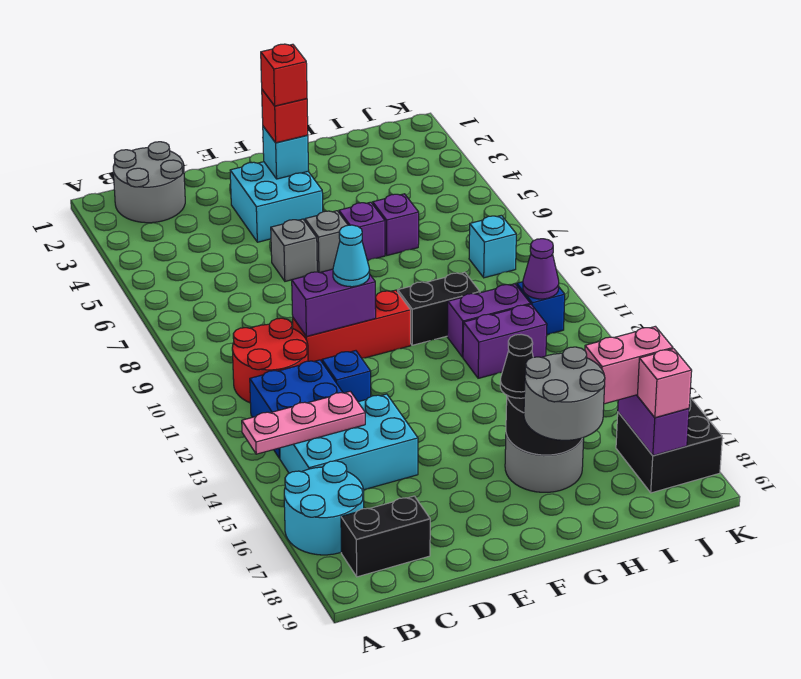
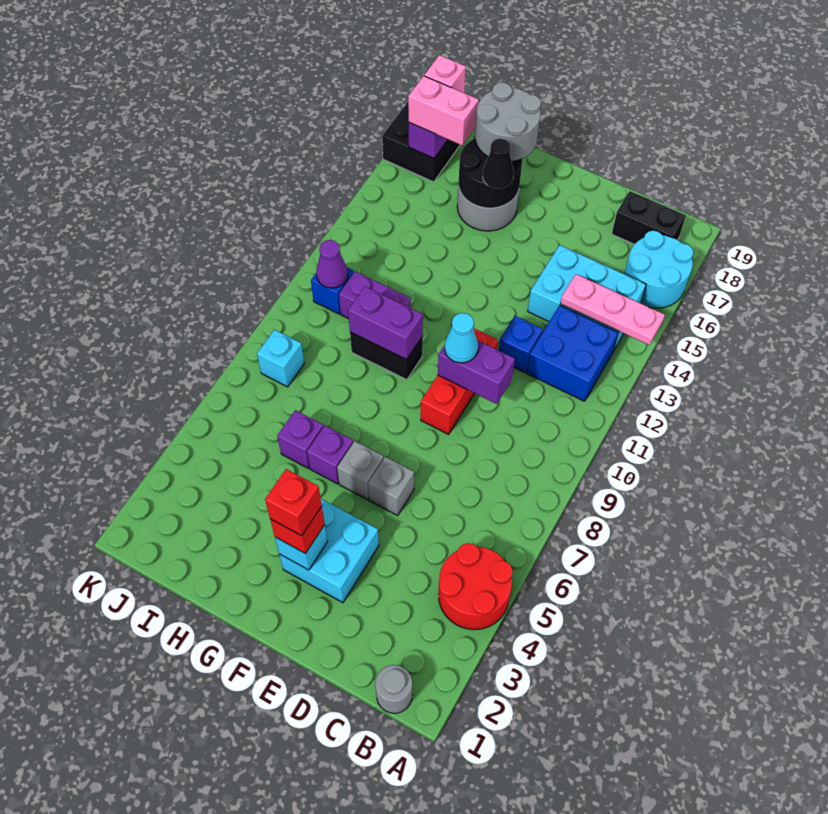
grey 2x2 round brick [113,142,185,223] -> grey 1x1 round brick [375,665,412,713]
red 2x2 round brick [232,318,308,403] -> red 2x2 round brick moved to [439,543,513,630]
red 1x3 brick [293,290,411,362] -> red 1x3 brick turned to [421,328,498,434]
purple 1x2 brick [463,304,547,378] -> purple 1x2 brick moved to [348,287,423,360]

